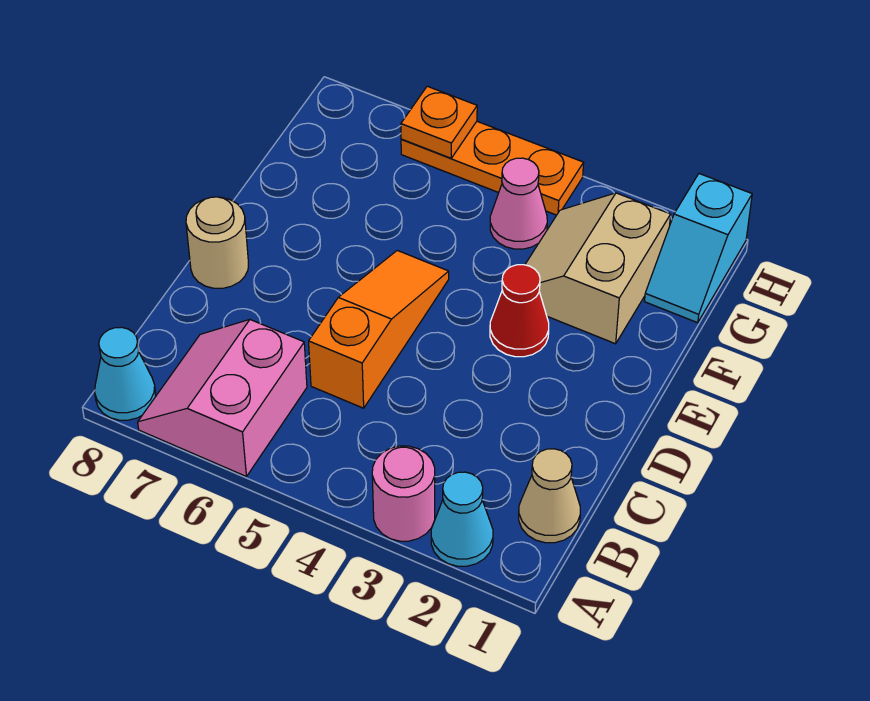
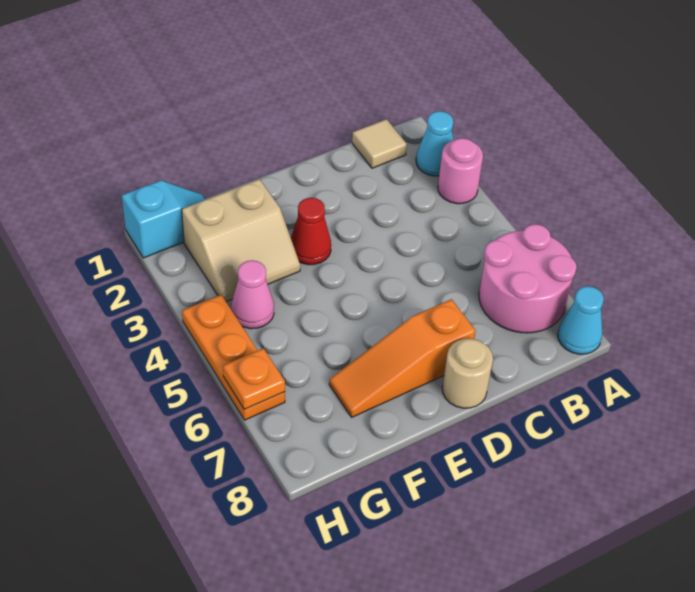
pink 2x2 slope [138,320,307,477] -> pink 2x2 round brick [479,224,577,333]
tan 1x1 cone [519,449,580,543] -> tan 1x1 tile [352,119,407,168]
orange 1x3 slope [309,250,449,408] -> orange 1x3 slope moved to [329,299,476,417]

